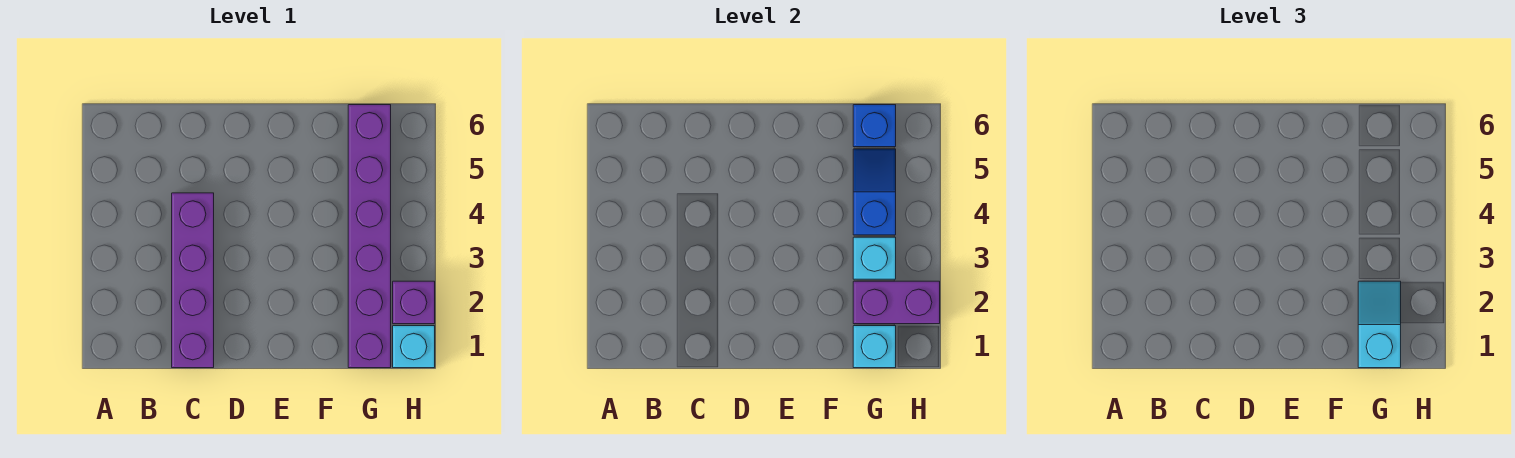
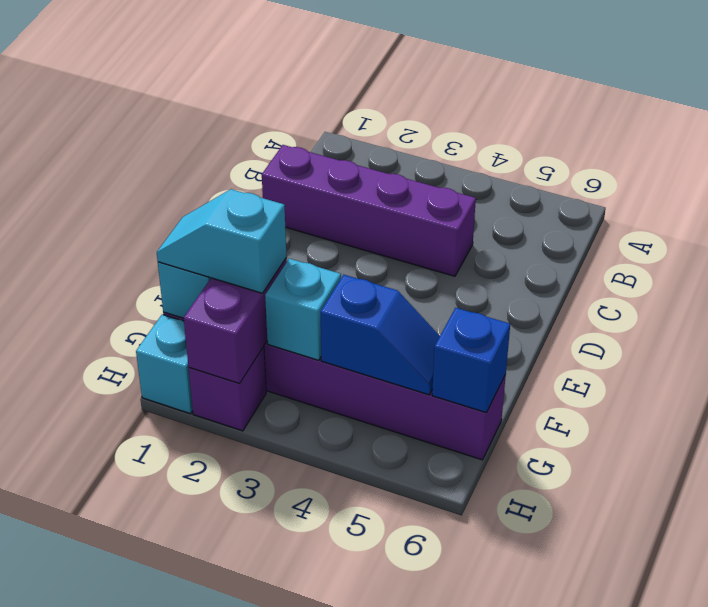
cyan 1x2 slope [1358,281,1401,368] -> cyan 1x2 slope turned to [157,189,286,293]

